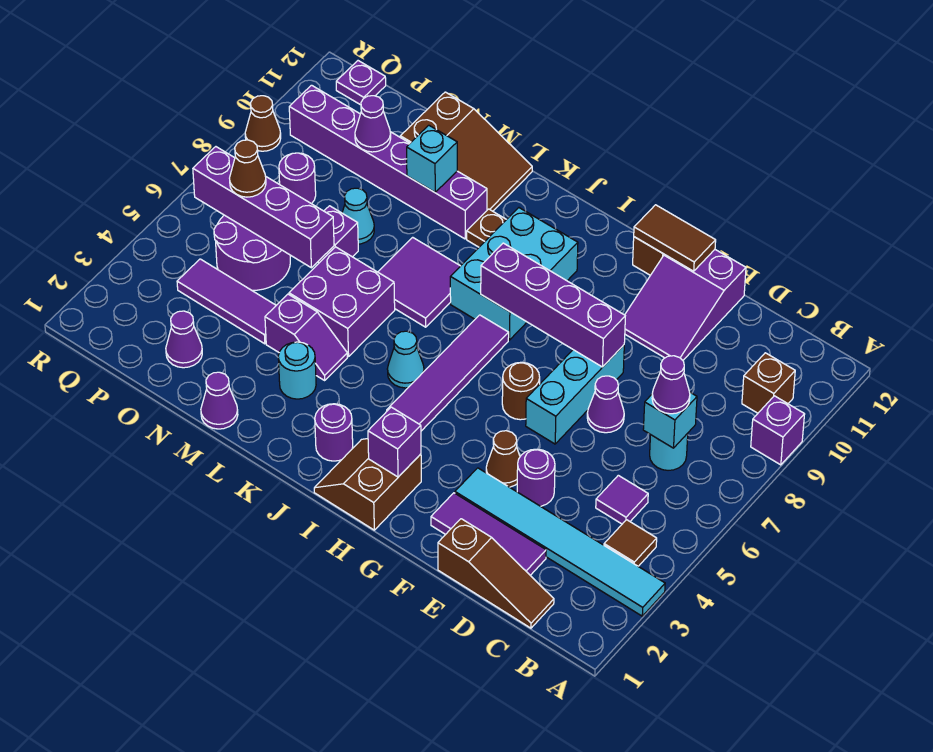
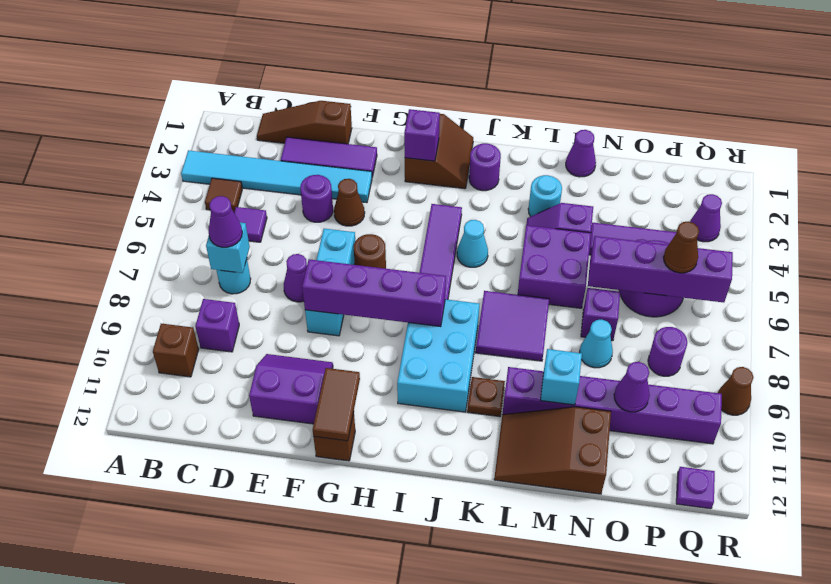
purple 1x1 brick [751,396,805,465] -> purple 1x1 brick moved to [195,299,239,352]
purple 2x3 slope [625,250,746,360] -> purple 2x2 slope [249,354,333,424]
brown 1x2 tile [634,205,716,271] -> brown 1x2 tile turned to [313,368,360,441]
purple 1x1 cone [166,311,202,368] -> purple 1x1 cone moved to [690,194,722,242]

